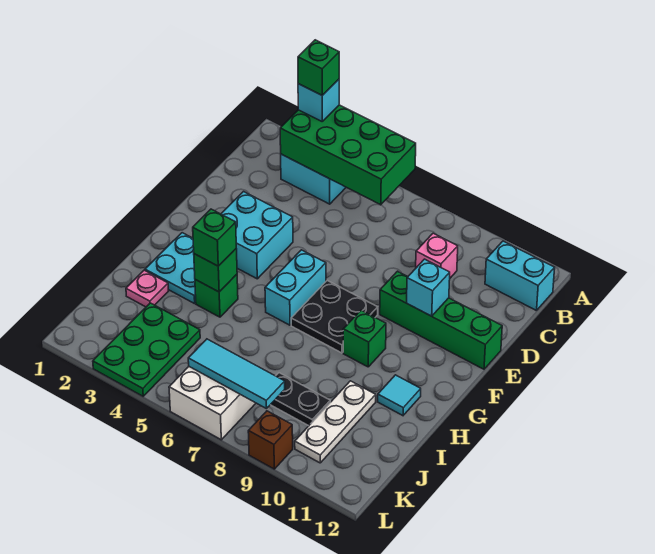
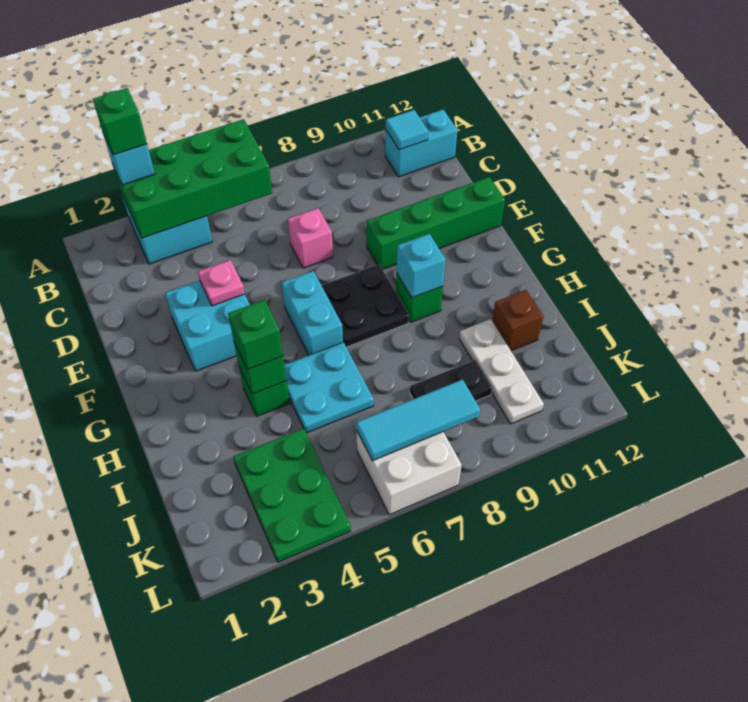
pink 1x1 brick [416,233,458,278] -> pink 1x1 brick moved to [288,208,333,268]
cyan 1x1 brick [407,259,450,316] -> cyan 1x1 brick moved to [397,234,445,298]
cyan 2x2 plate [145,233,196,304] -> cyan 2x2 plate moved to [285,342,374,433]
cyan 1x1 tile [378,375,421,416] -> cyan 1x1 tile moved to [386,110,428,150]
pink 1x1 plate [126,270,168,307] -> pink 1x1 plate moved to [198,260,245,306]
brown 1x1 brick [248,411,293,469] -> brown 1x1 brick moved to [492,290,544,351]

